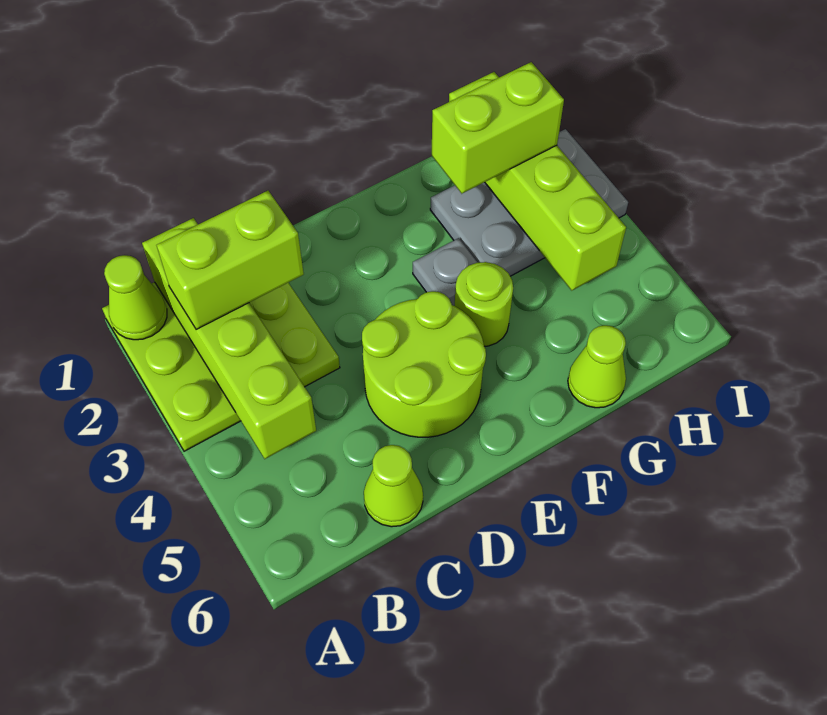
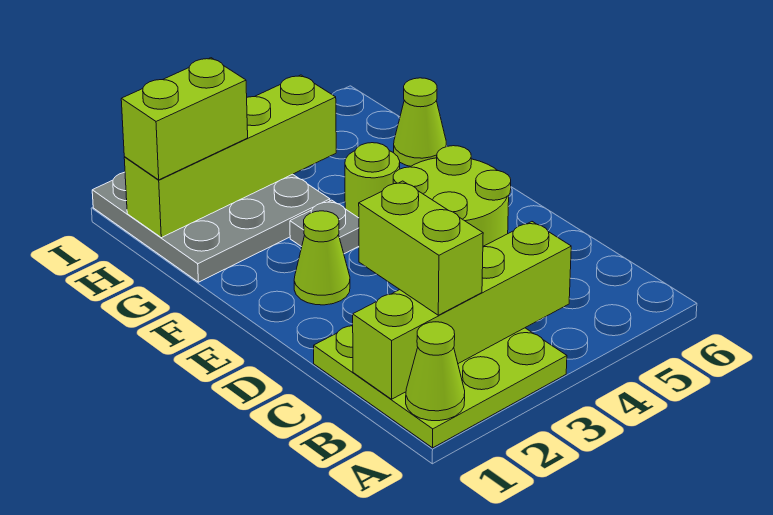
lime 1x1 cone [364,445,423,527] -> lime 1x1 cone moved to [294,211,350,305]
grey 2x3 plate [430,129,628,276] -> grey 3x3 plate [92,172,330,282]
lime 1x2 brick [432,62,564,193] -> lime 1x2 brick turned to [121,58,248,180]

